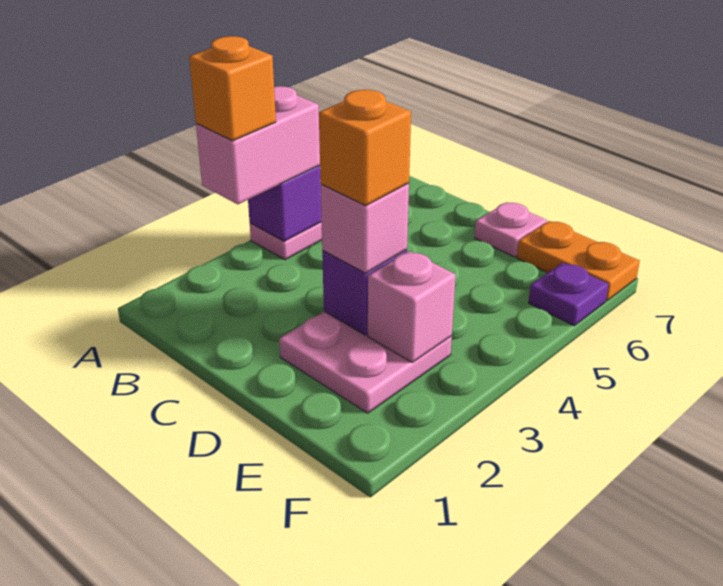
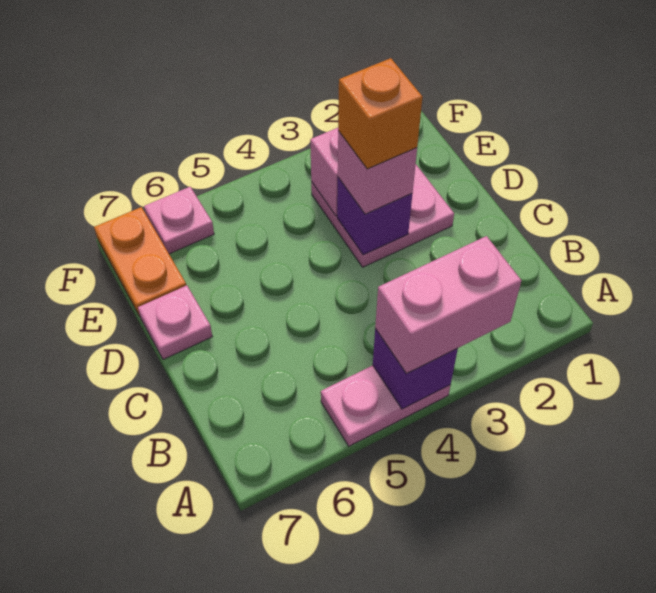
orange 1x1 brick [189,36,276,141] -> none
purple 1x1 plate [528,263,609,326] -> pink 1x1 plate [144,187,214,254]

